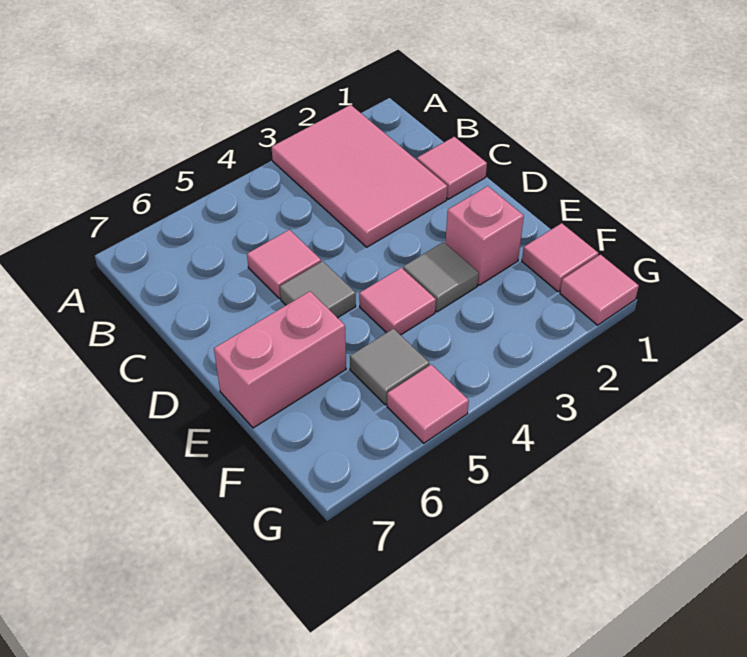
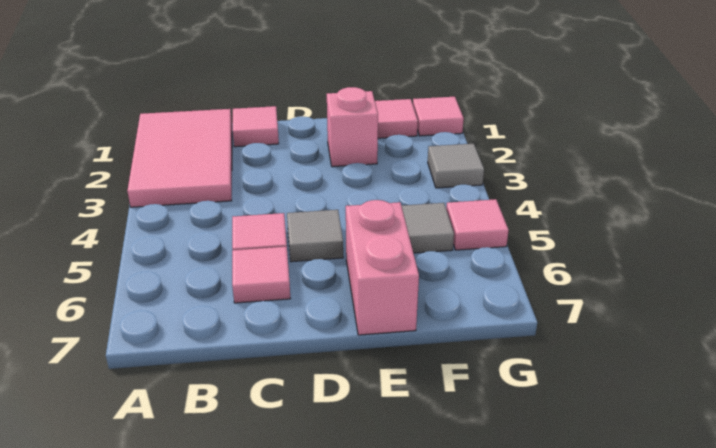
pink 2x3 tile [272,105,448,247] -> pink 2x3 tile turned to [127,109,232,207]
grey 1x1 tile [403,242,479,312] -> grey 1x1 tile moved to [428,144,484,188]
pink 1x1 tile [359,268,436,335] -> pink 1x1 tile moved to [232,247,290,303]

